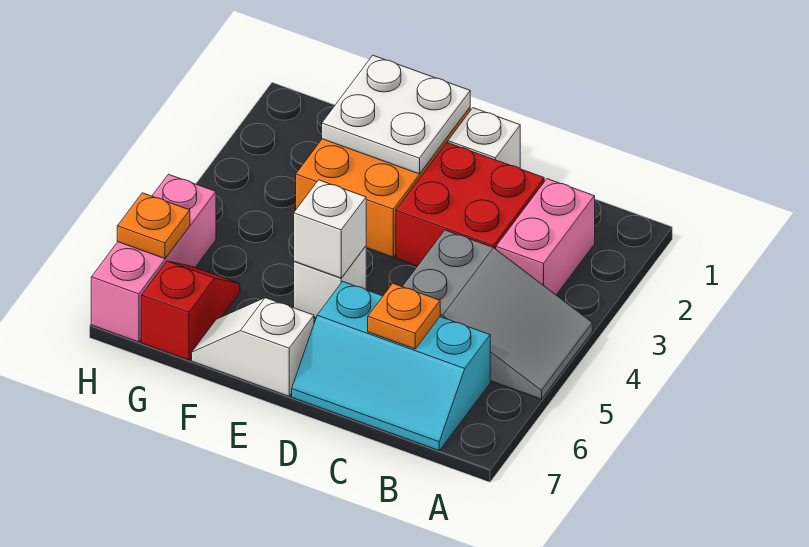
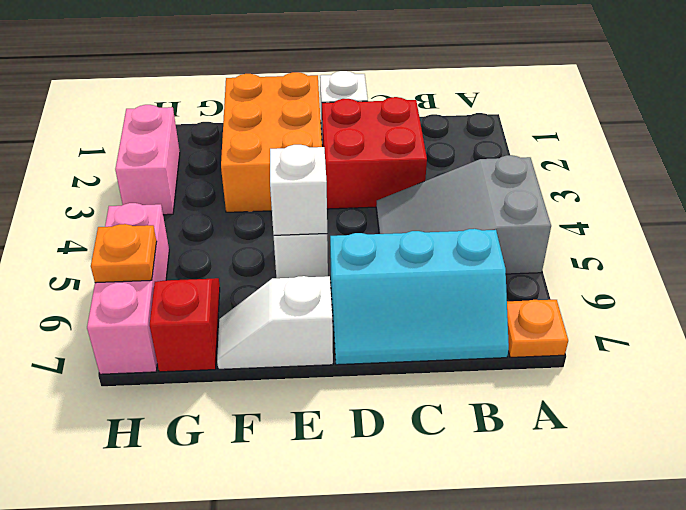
grey 2x3 slope [402,230,592,399] -> grey 2x3 slope turned to [376,155,551,274]
pink 1x2 brick [496,179,595,295] -> pink 1x2 brick moved to [115,105,180,215]
orange 1x1 plate [368,283,440,349] -> orange 1x1 plate moved to [507,300,568,357]
white 2x2 plate [322,55,470,174] -> none

